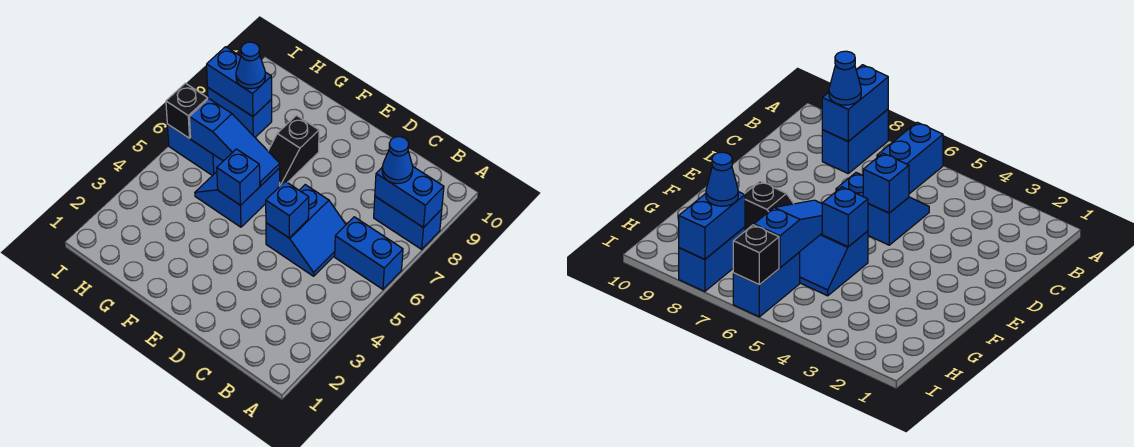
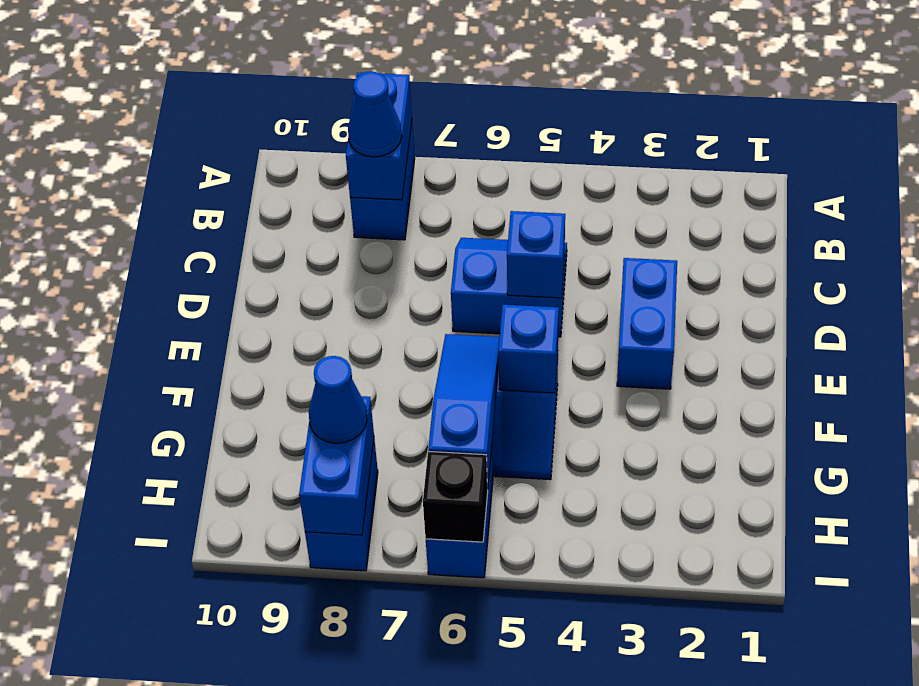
blue 1x2 brick [335,217,403,289] -> blue 1x2 brick moved to [617,258,677,389]
black 1x2 slope [268,115,319,186] -> none

